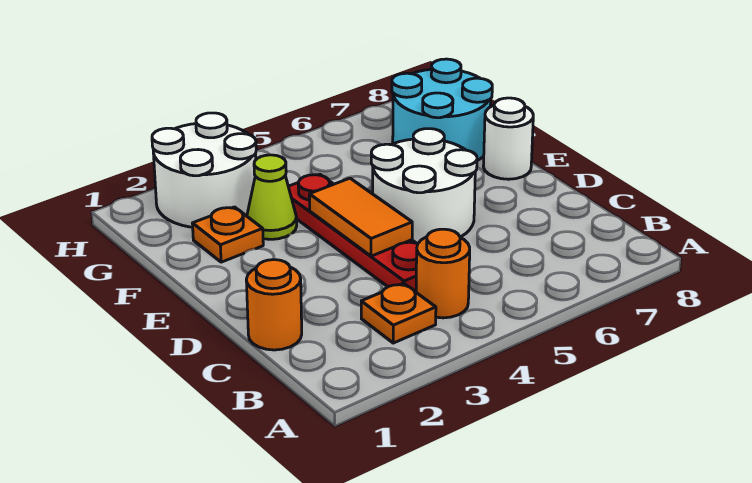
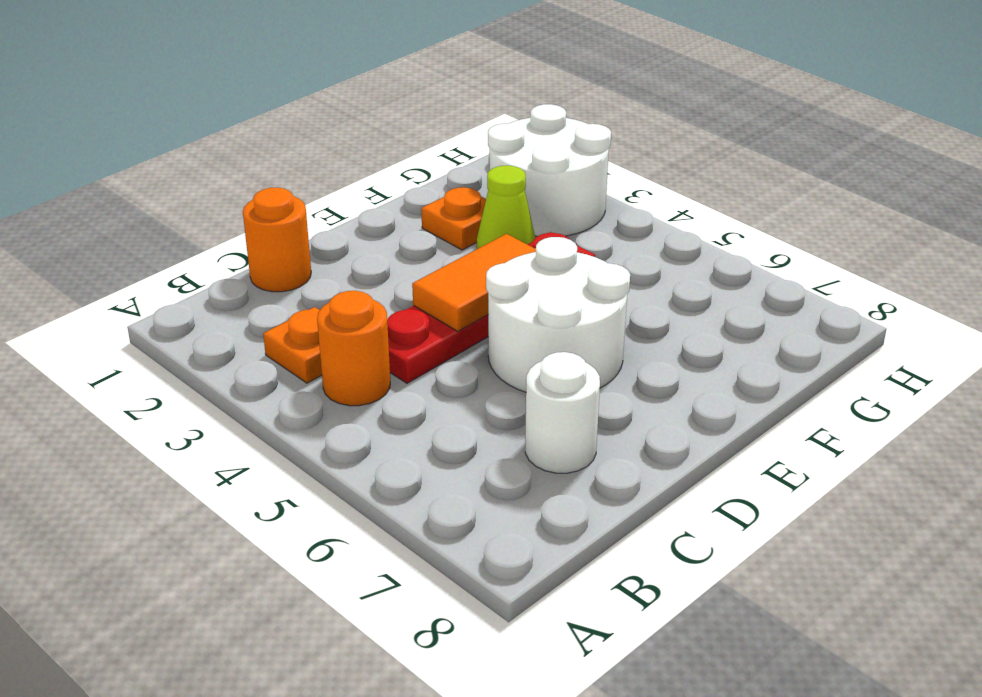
white 1x1 round brick [483,98,533,179] -> white 1x1 round brick moved to [525,352,600,473]
cyan 2x2 round brick [392,59,492,161] -> none

